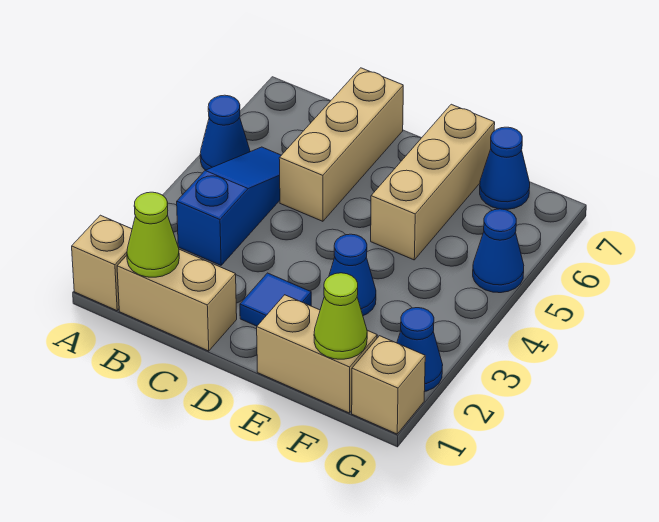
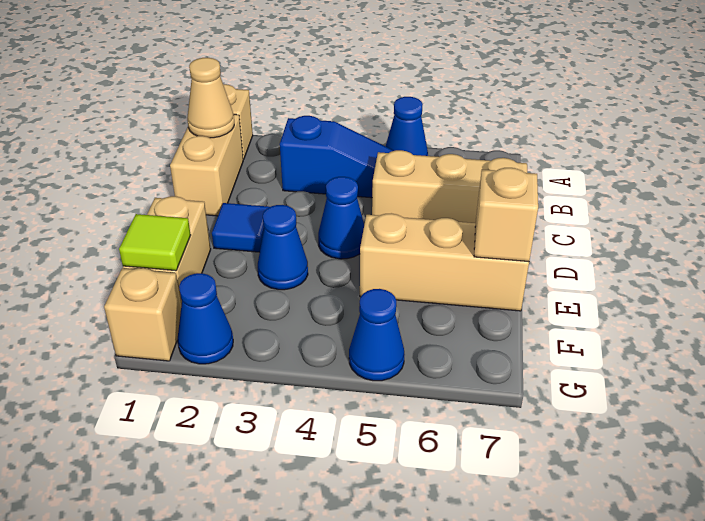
lime 1x1 cone [127,192,179,277] -> tan 1x1 cone [187,58,234,138]
none -> tan 1x1 brick [474,168,538,262]
lime 1x1 cone [314,273,367,359] -> lime 1x1 tile [119,214,191,271]
blue 1x1 cone [480,127,530,209] -> blue 1x1 cone moved to [318,177,364,259]

